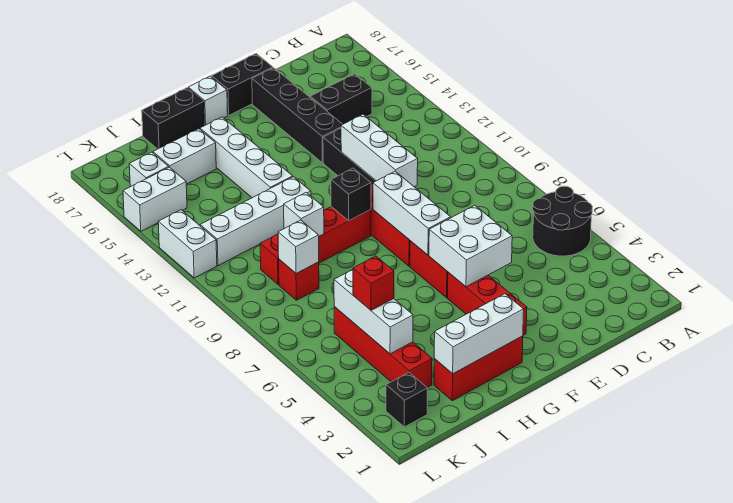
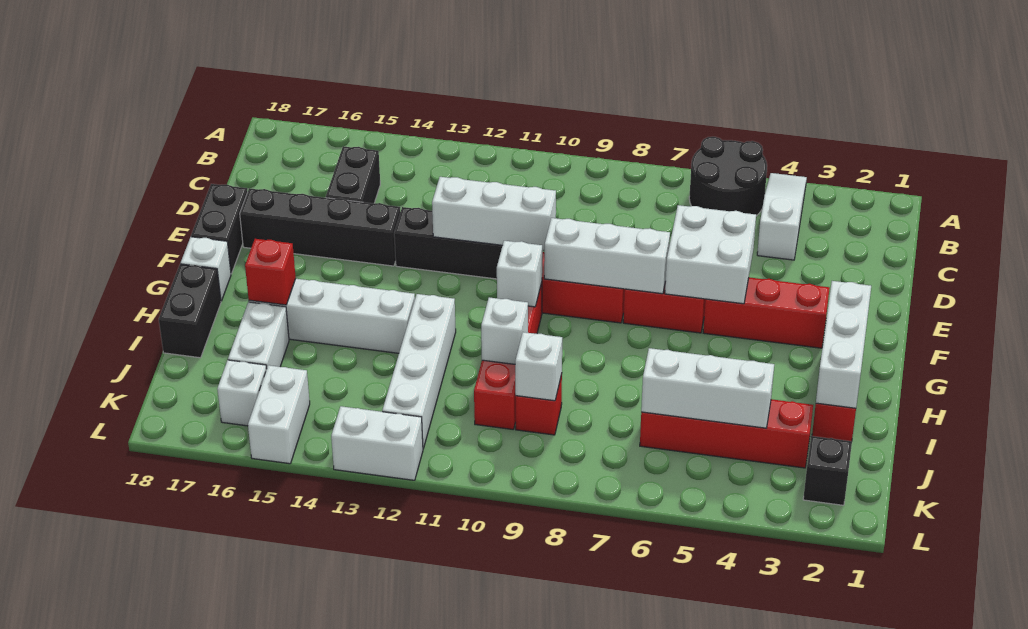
none -> white 1x3 slope [757,173,807,260]
black 1x1 brick [331,168,371,221] -> white 1x1 brick [497,241,542,307]
red 1x1 brick [353,256,394,310] -> red 1x1 brick moved to [245,239,296,305]

